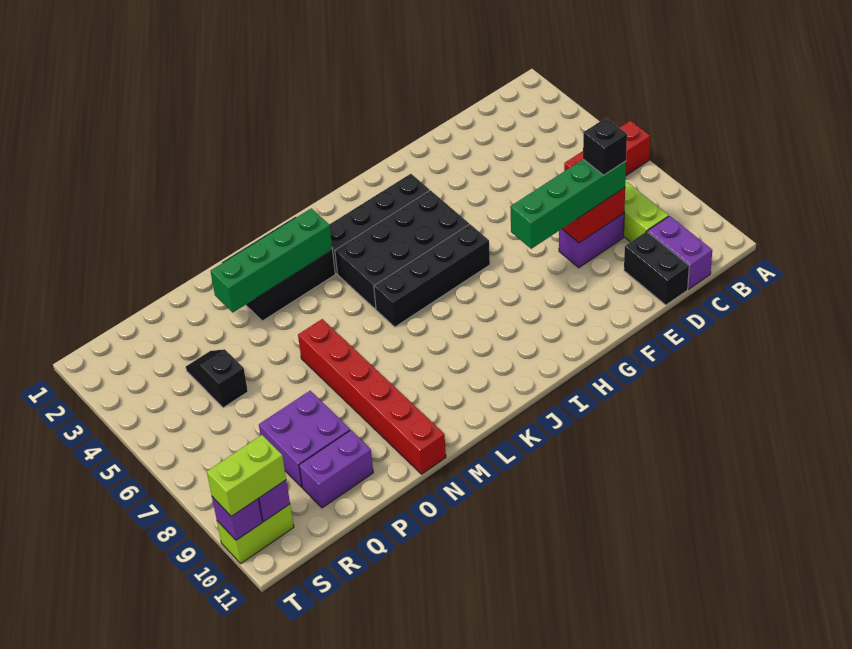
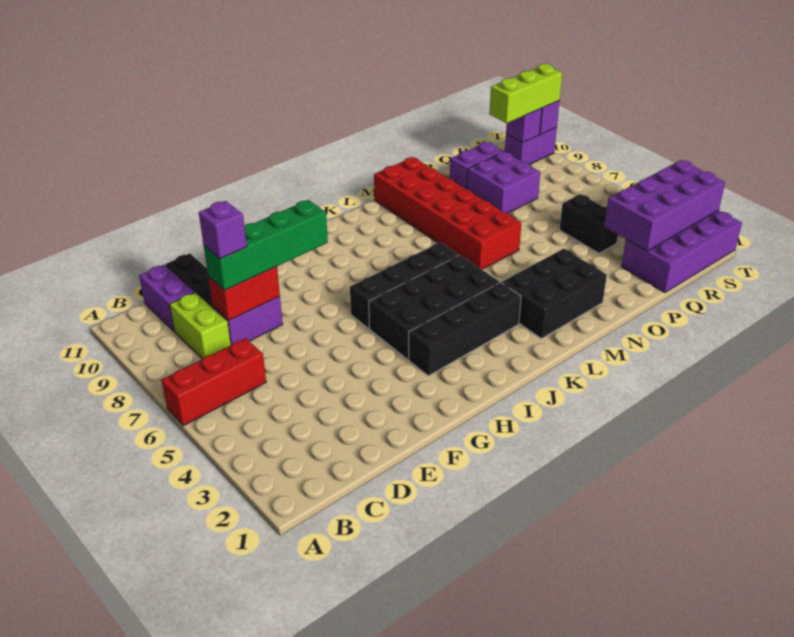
black 1x1 brick [583,118,627,175] -> purple 1x1 brick [199,201,247,259]
green 1x4 brick [211,208,333,313] -> none
red 1x6 brick [298,319,446,474] -> red 2x6 brick [374,157,521,270]
none -> purple 2x4 brick [621,210,742,293]
none -> purple 2x4 brick [604,160,725,251]
black 1x2 slope [186,349,248,408] -> black 1x2 brick [559,194,618,253]
lime 1x2 brick [217,504,294,563] -> purple 1x2 brick [505,127,557,164]
lime 1x2 brick [207,435,286,516] -> lime 1x3 brick [489,64,562,123]

